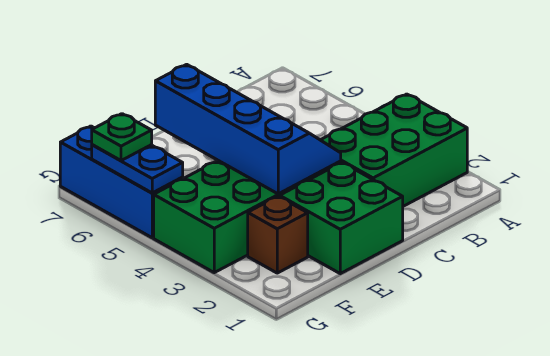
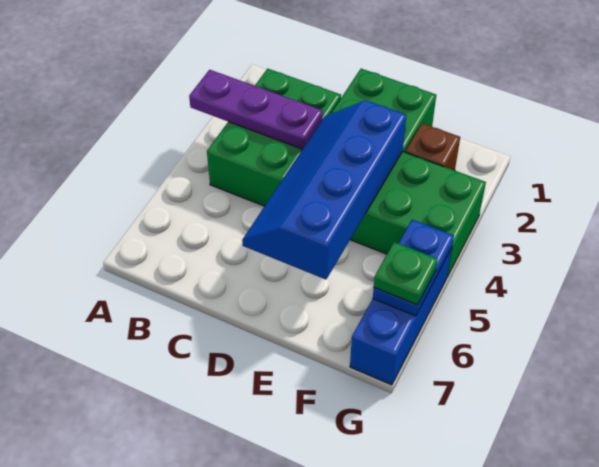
green 2x3 brick [321,94,467,206] -> green 2x3 brick turned to [207,69,341,206]
none -> purple 1x3 plate [189,70,323,149]

